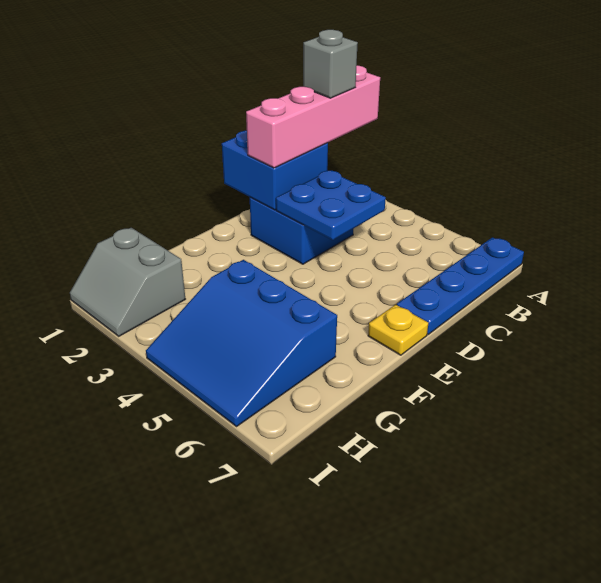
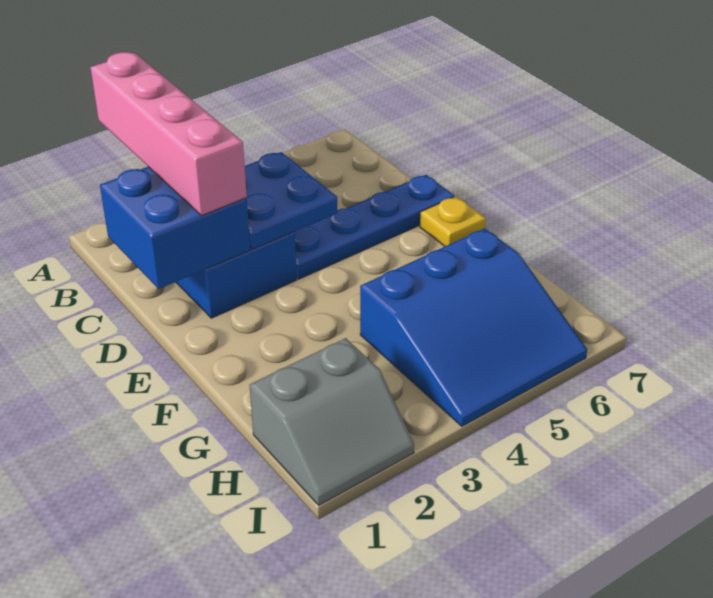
blue 1x4 plate [397,237,524,334] -> blue 1x4 plate turned to [295,175,454,279]
grey 1x1 brick [303,30,358,98] -> none

